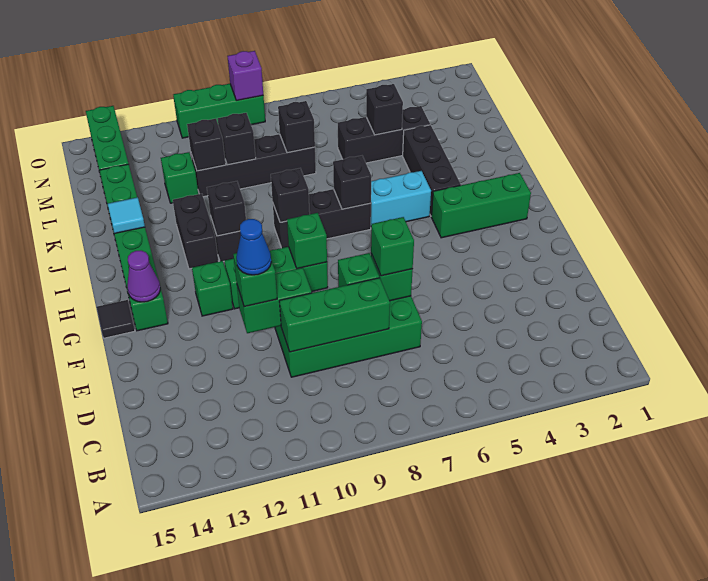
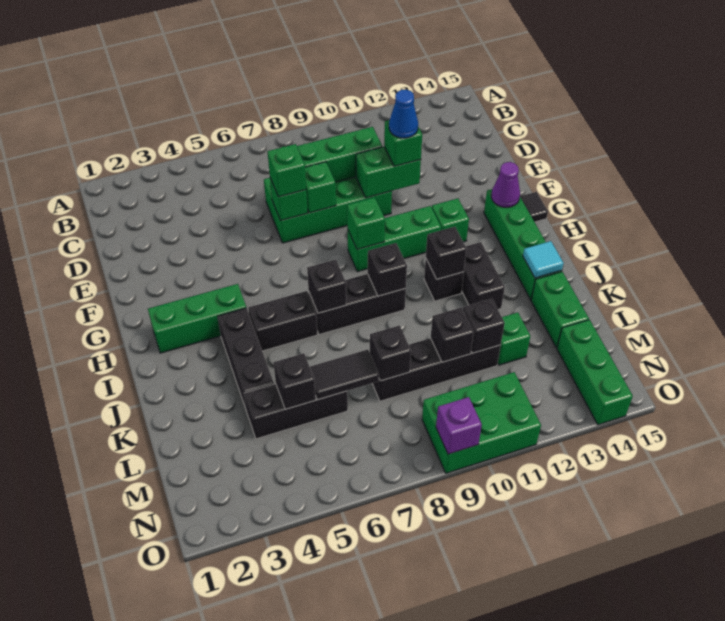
cyan 1x2 brick [371,171,431,225] -> black 1x2 brick [248,291,318,351]
none -> black 1x2 tile [310,350,379,400]
green 1x3 brick [173,84,265,138] -> green 2x3 brick [422,372,541,473]

